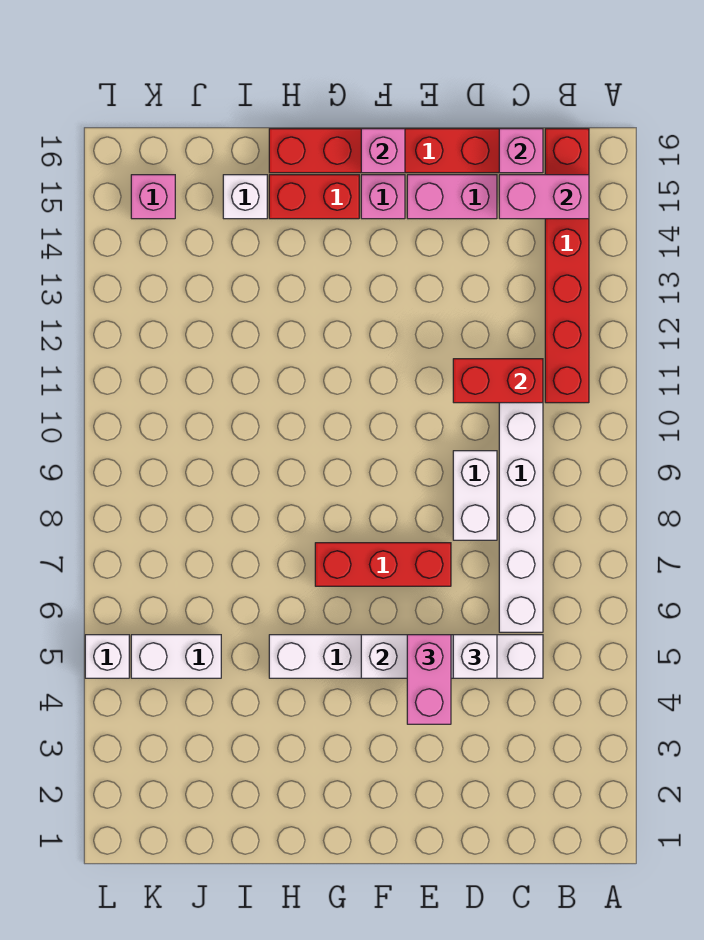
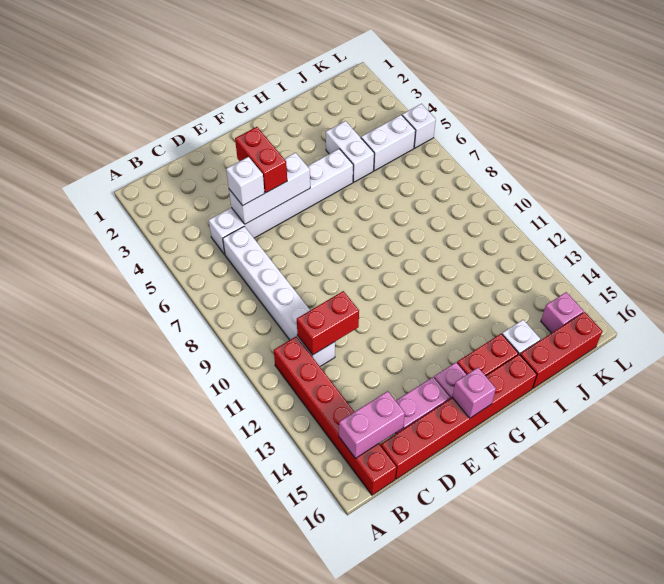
pink 1x1 brick [499,129,543,173] -> none
white 1x2 brick [453,451,497,540] -> white 1x2 brick moved to [326,121,374,182]
pink 1x2 brick [407,635,451,724] -> red 1x2 brick [235,127,287,193]
red 1x3 brick [315,543,451,586] -> red 1x3 brick moved to [520,312,602,388]

